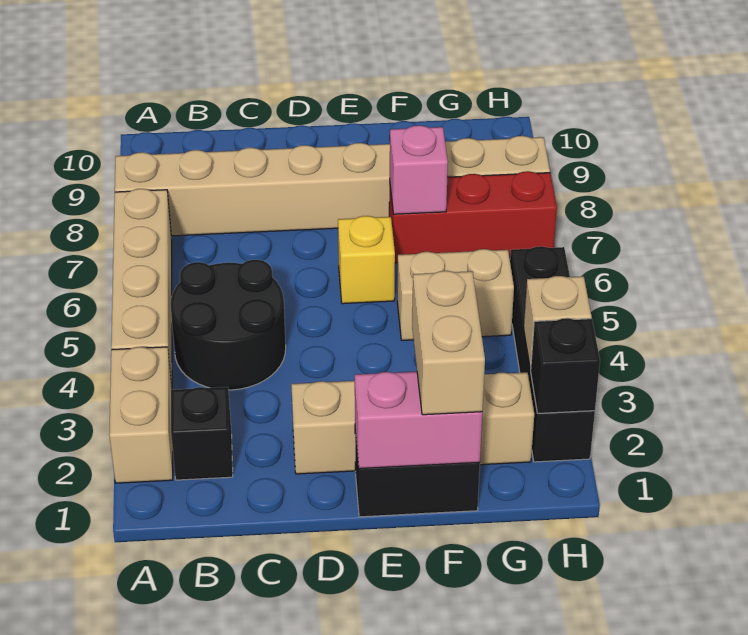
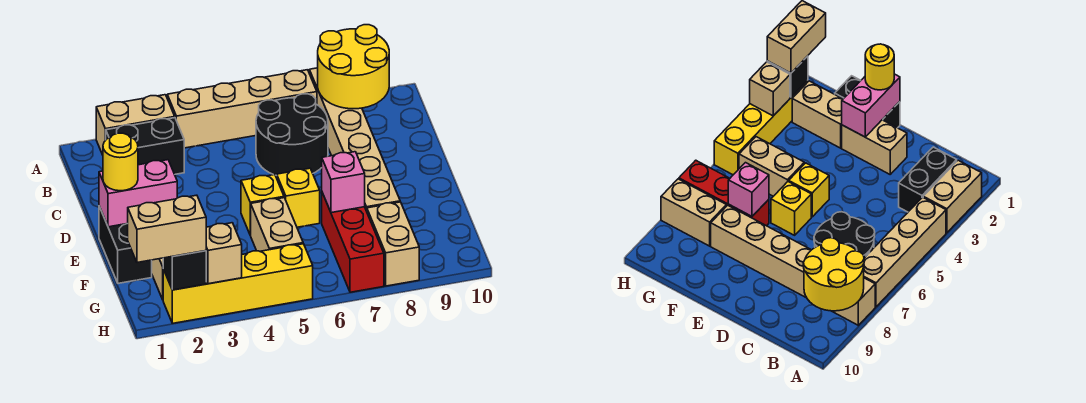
none -> yellow 2x2 round brick [318,25,389,109]
black 1x1 brick [171,387,233,480] -> black 1x2 brick [106,118,184,174]
black 2x2 round brick [171,260,286,390] -> black 2x2 round brick moved to [256,94,328,176]
pink 1x2 brick [355,372,482,469] -> pink 1x2 brick turned to [99,160,177,227]
none -> yellow 1x1 round brick [103,133,138,191]
none -> yellow 1x1 brick [241,175,284,235]
tan 1x2 brick [412,271,485,415] -> tan 1x2 brick moved to [128,195,206,263]
black 1x4 brick [510,246,595,462] -> yellow 1x4 brick [163,244,313,323]

